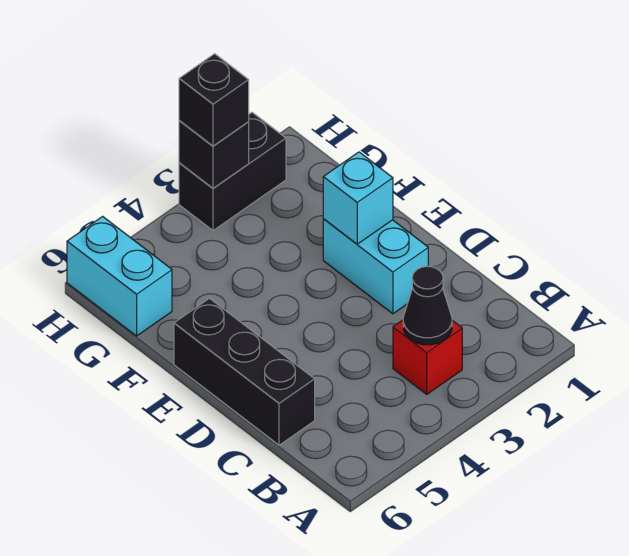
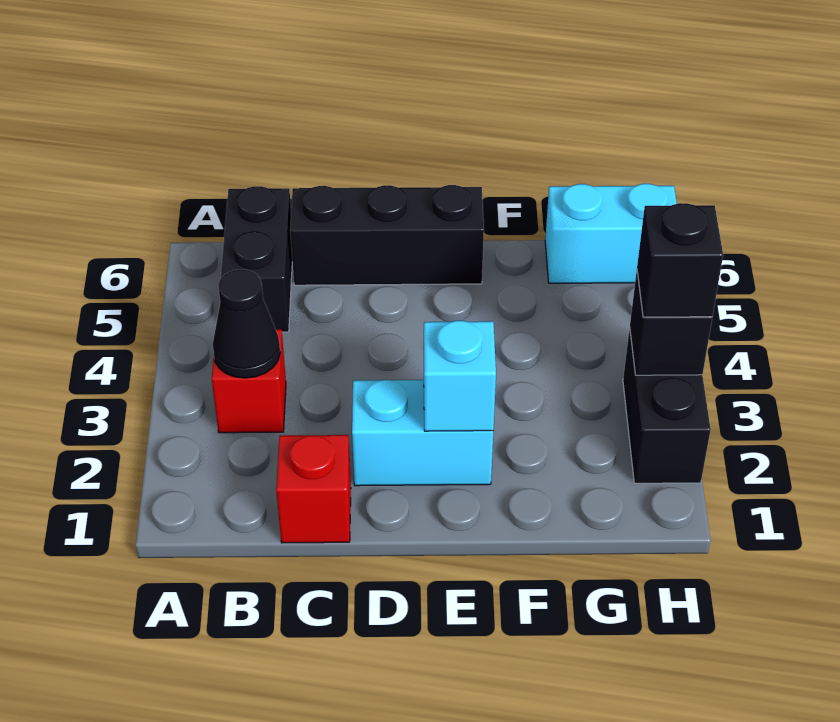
none -> black 1x2 brick [221,186,292,332]
none -> red 1x1 brick [276,435,351,543]

